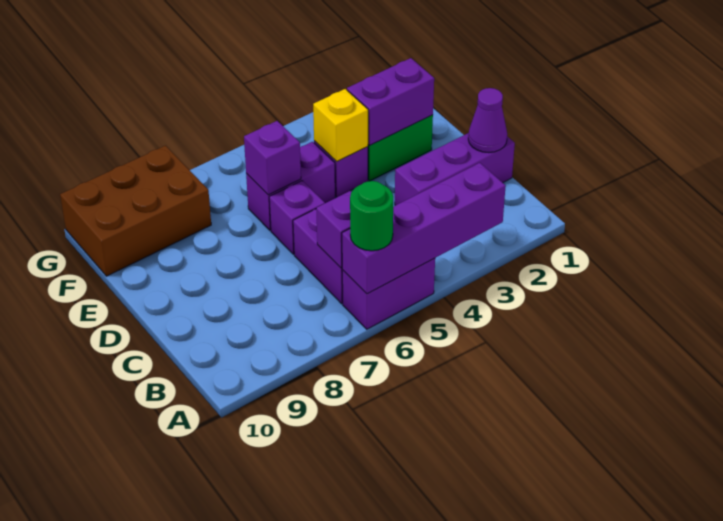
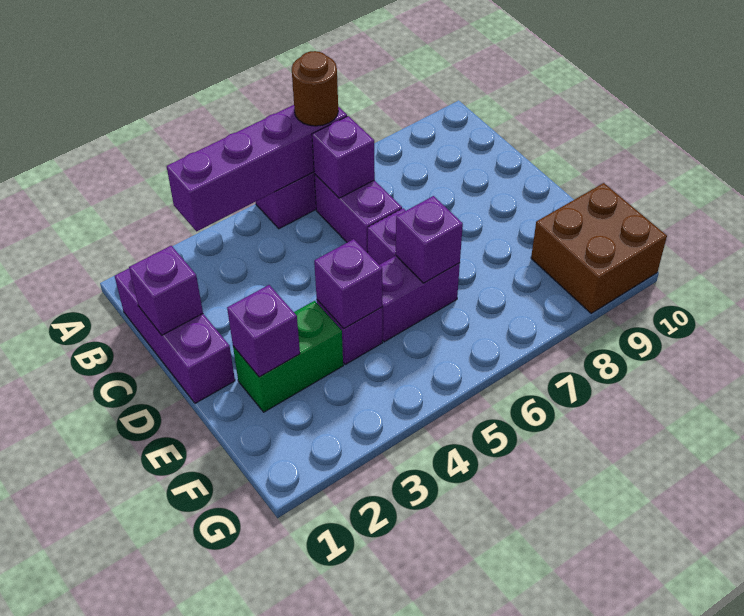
green 1x1 round brick [350,181,393,251] -> brown 1x1 round brick [292,51,338,126]
purple 1x3 brick [395,133,515,205] -> purple 1x3 brick turned to [115,268,235,403]
purple 1x1 cone [468,88,507,152] -> purple 1x1 brick [129,246,203,335]
purple 1x2 brick [347,58,434,145] -> purple 1x1 brick [227,285,300,377]
yellow 1x1 brick [313,89,368,162] -> purple 1x1 brick [314,239,382,329]
brown 2x3 brick [60,146,211,276] -> brown 2x2 brick [531,183,667,313]

